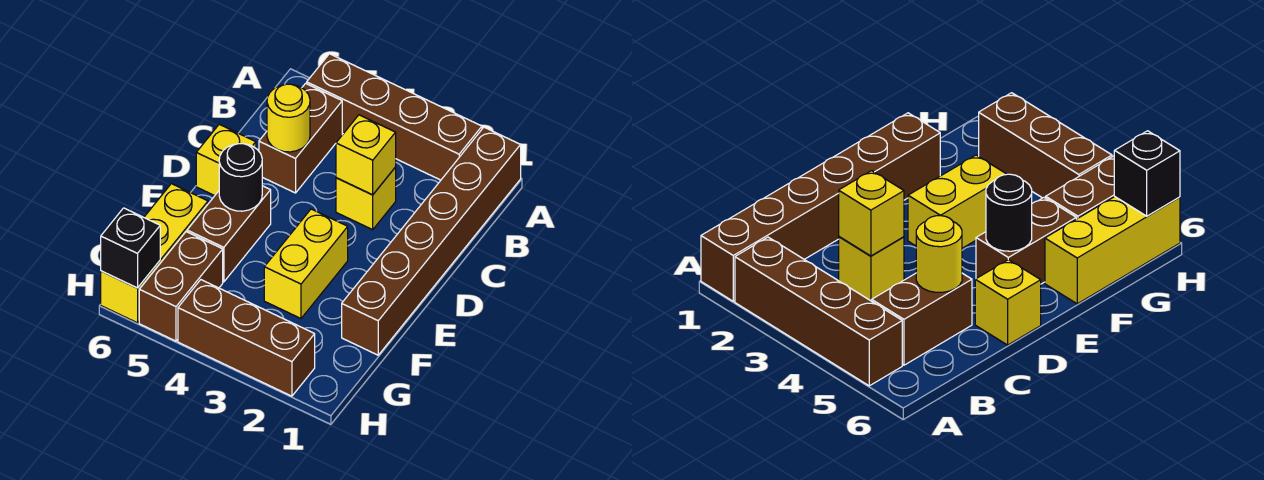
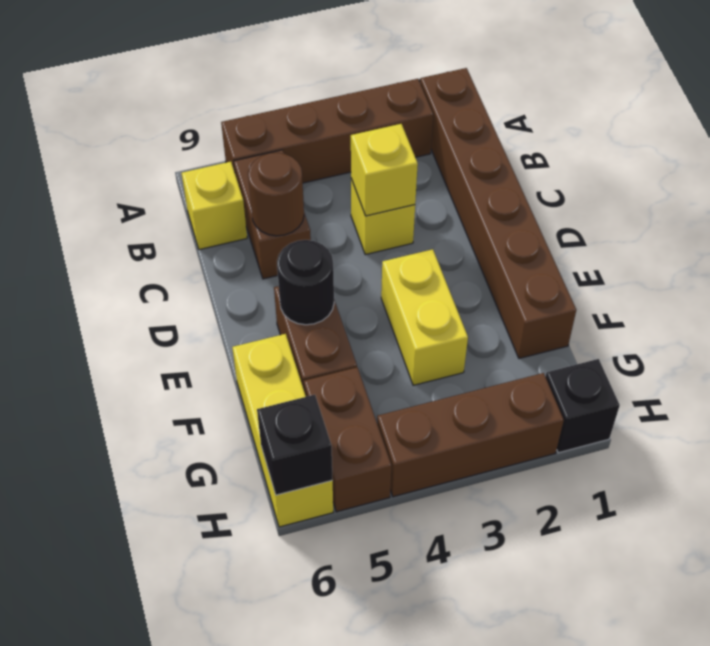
yellow 1x1 round brick [267,84,310,152] -> brown 1x1 round brick [248,153,304,236]
yellow 1x1 brick [196,124,256,196] -> yellow 1x1 brick moved to [182,162,247,250]
none -> black 1x1 brick [545,359,620,453]

